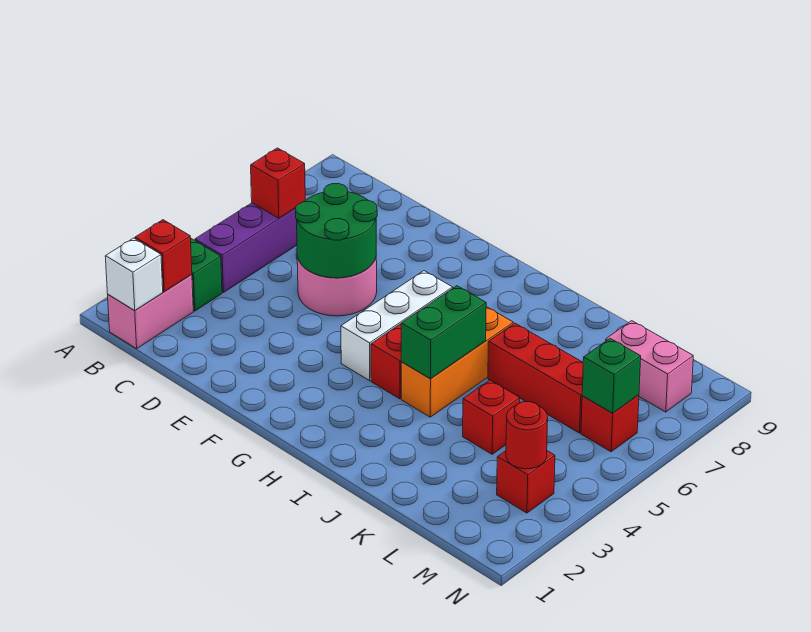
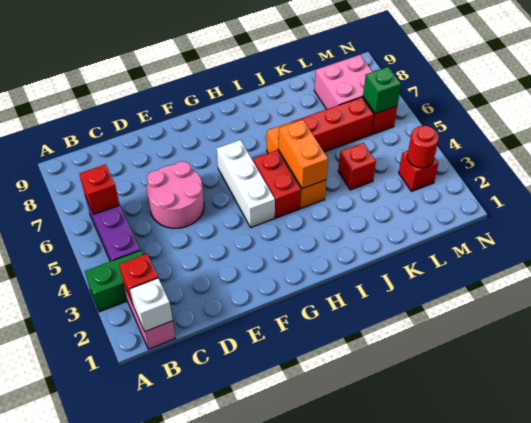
green 2x2 round brick [296,183,377,278] -> none
green 1x2 brick [401,286,486,379] -> orange 1x2 brick [278,120,328,189]
pink 1x2 brick [606,321,693,412] -> pink 2x2 brick [314,55,373,109]

